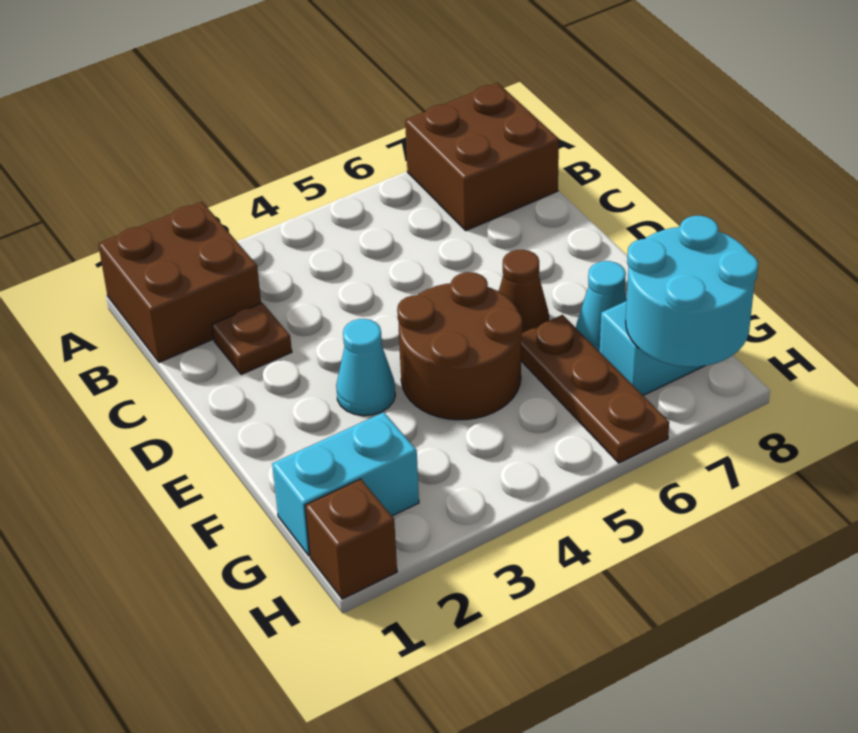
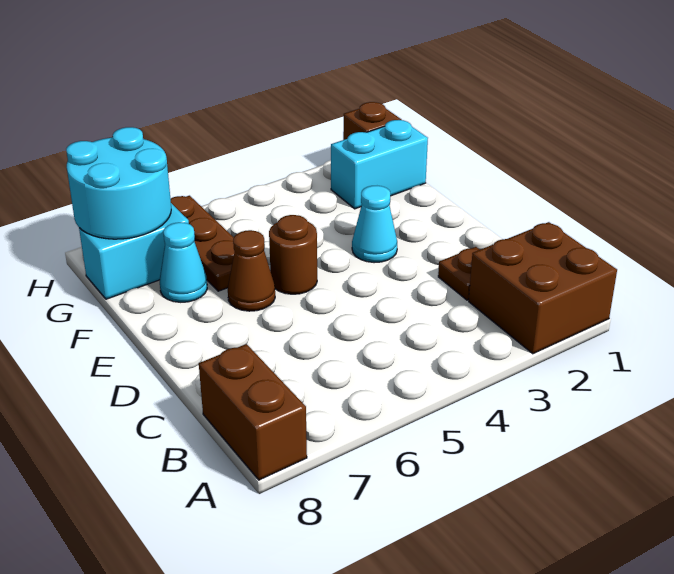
brown 2x2 brick [405,83,559,231] -> brown 1x2 brick [199,344,307,480]
brown 2x2 round brick [397,272,522,420] -> brown 1x1 round brick [269,215,317,294]

